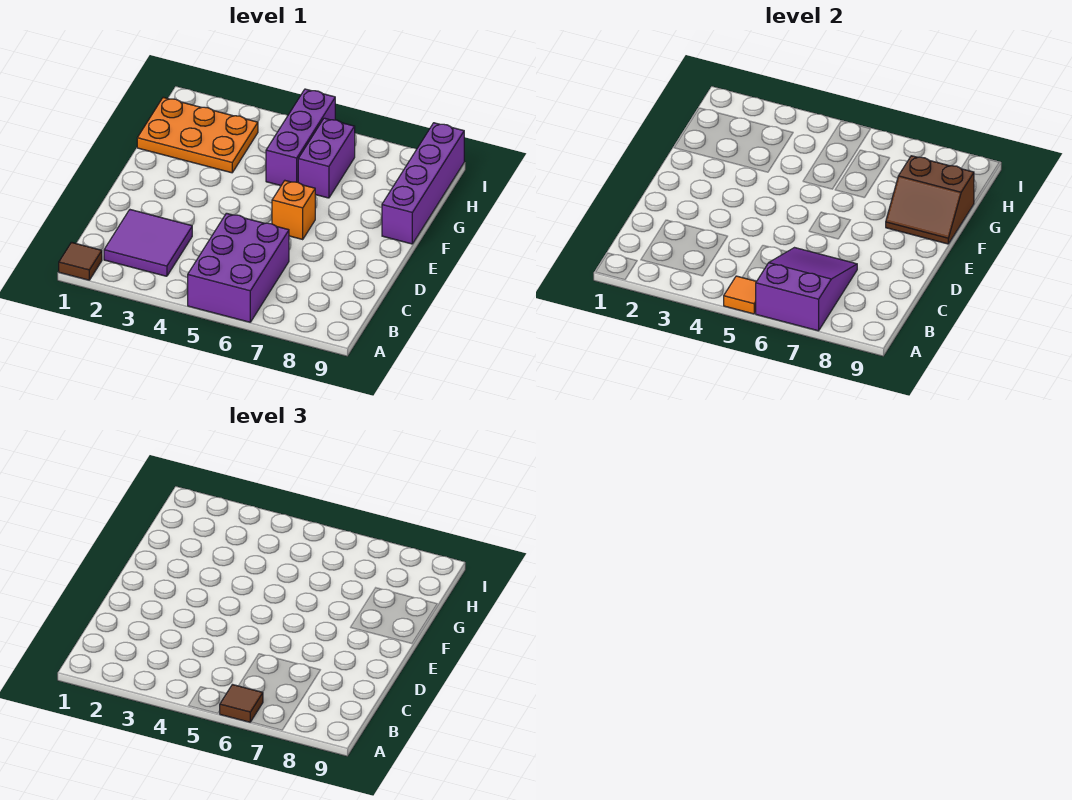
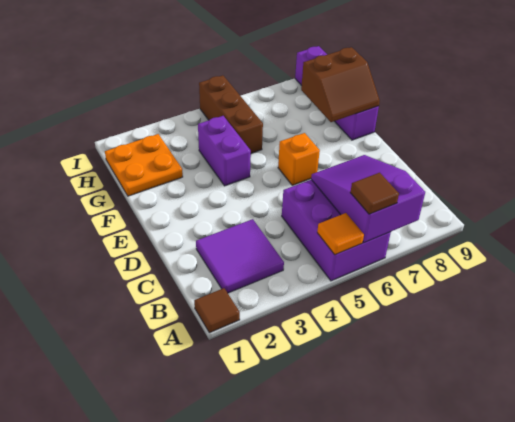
orange 2x3 plate [137,97,258,173] -> orange 2x2 plate [105,134,183,196]
purple 1x3 brick [266,89,335,186] -> brown 1x3 brick [199,75,263,153]
purple 1x2 brick [298,118,355,198] -> purple 1x2 brick moved to [198,116,251,186]

